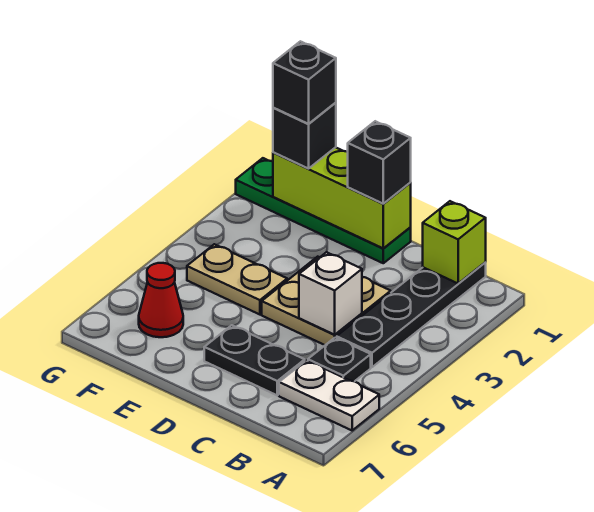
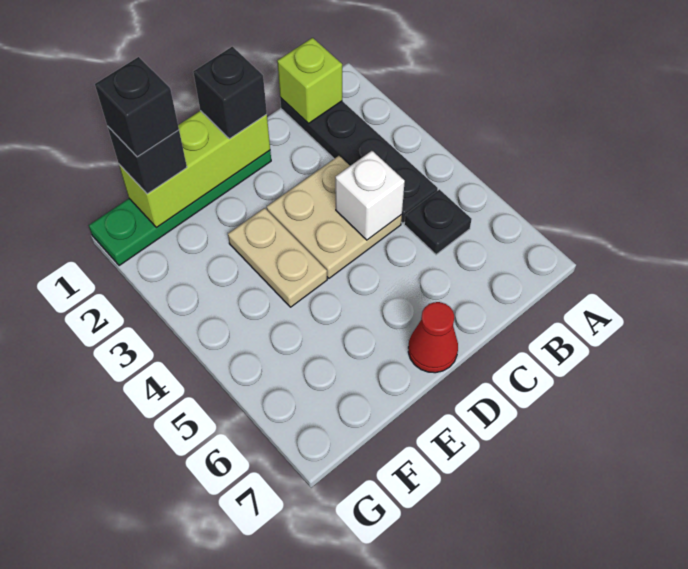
white 1x2 plate [279,360,379,430] -> none
black 1x2 plate [204,325,305,395] -> none
tan 1x2 plate [187,244,287,315] -> tan 1x2 plate turned to [228,208,327,307]
red 1x1 cone [139,263,183,337] -> red 1x1 cone moved to [408,302,458,373]

